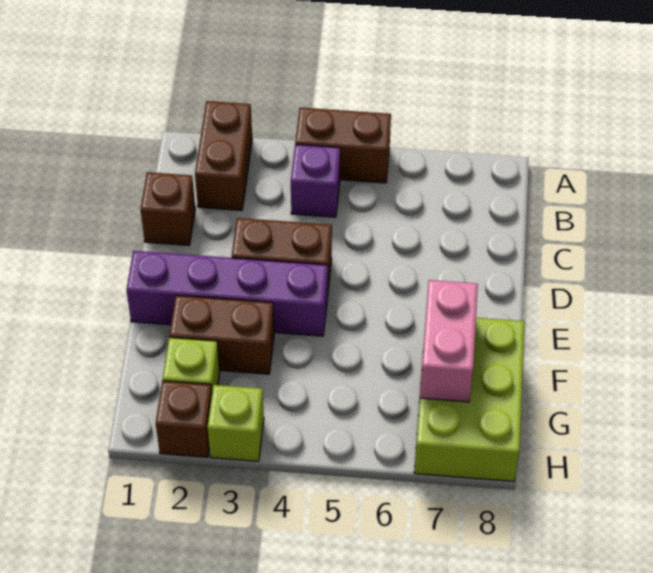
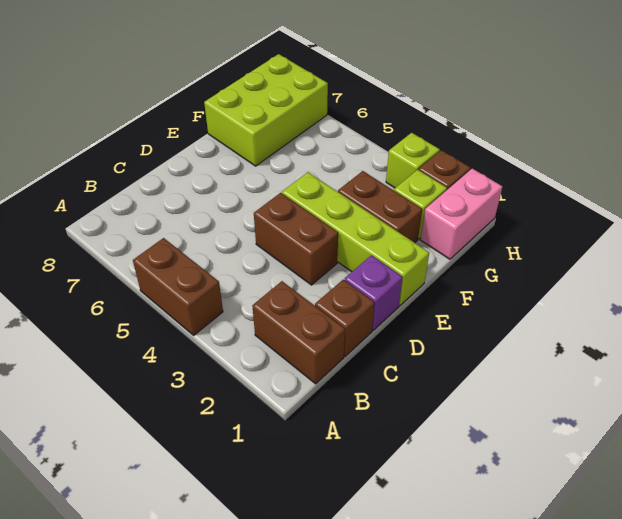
brown 1x2 brick [195,101,252,211] -> brown 1x2 brick turned to [253,281,345,384]
purple 1x1 brick [291,144,340,217] -> purple 1x1 brick moved to [345,255,403,330]
purple 1x4 brick [126,251,328,336] -> lime 1x4 brick [282,172,429,306]
pink 1x2 brick [420,280,478,402] -> pink 1x2 brick moved to [421,169,502,259]

